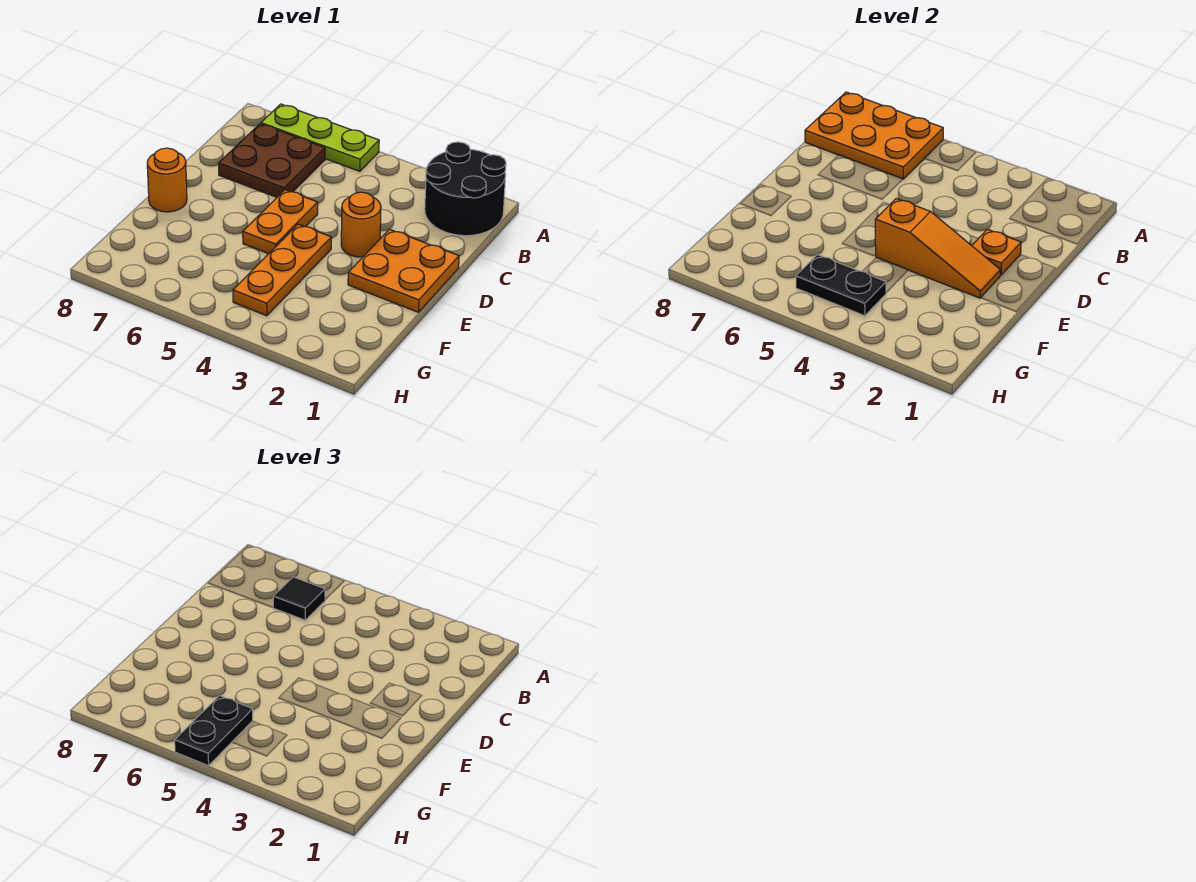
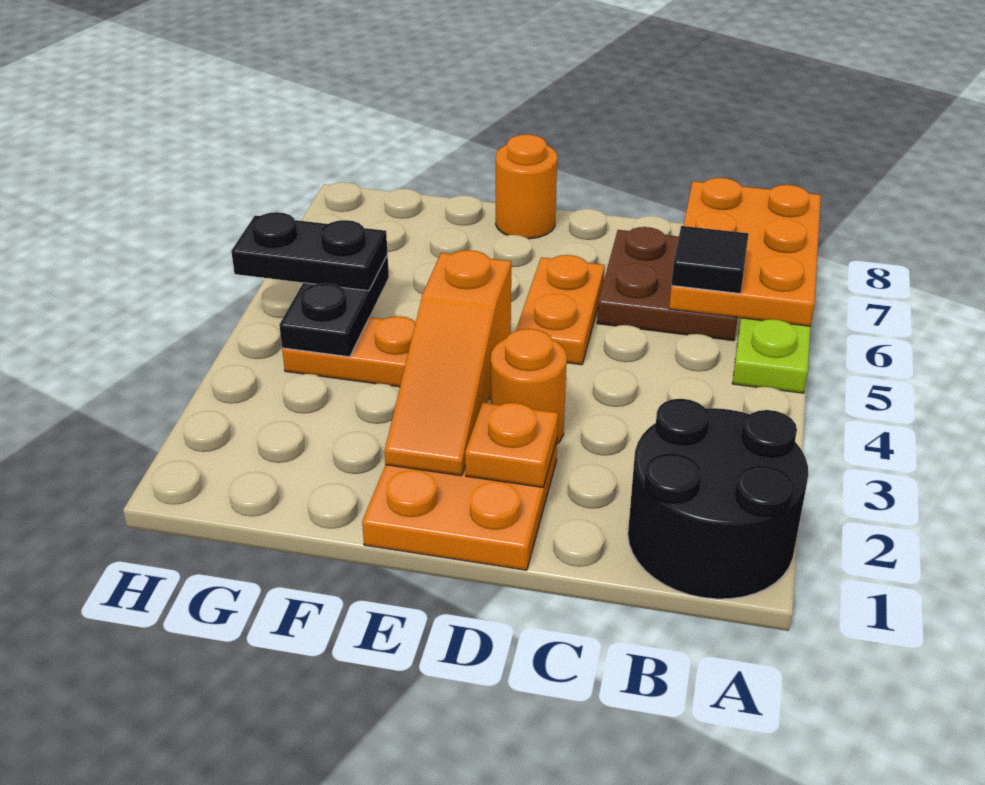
orange 1x2 plate [243,190,318,254] -> orange 1x2 plate turned to [516,255,605,365]

